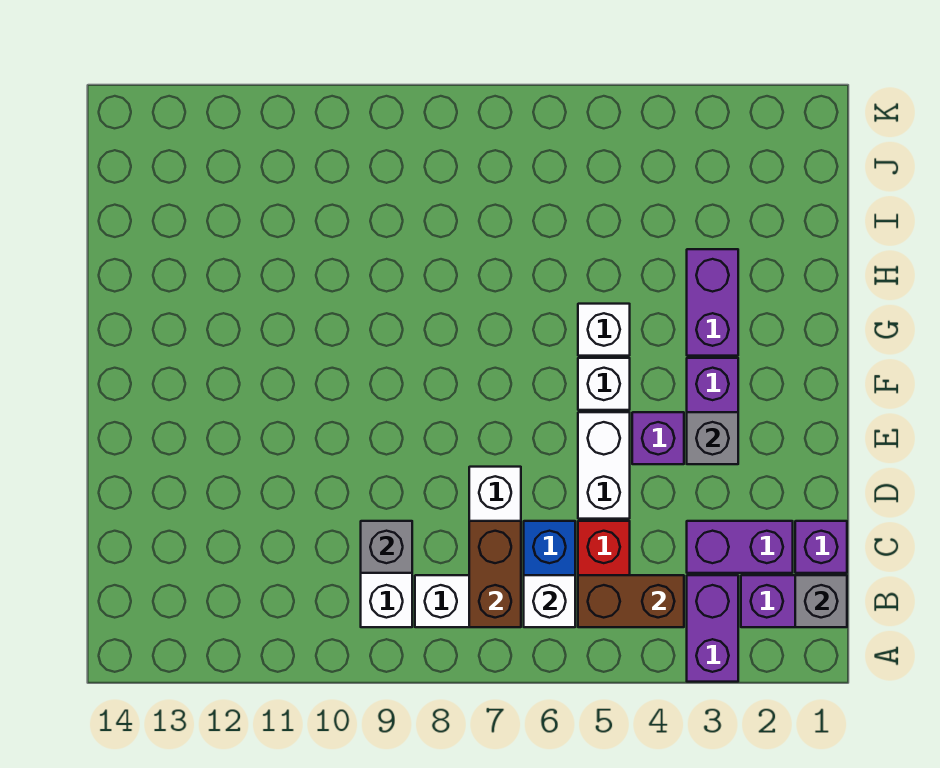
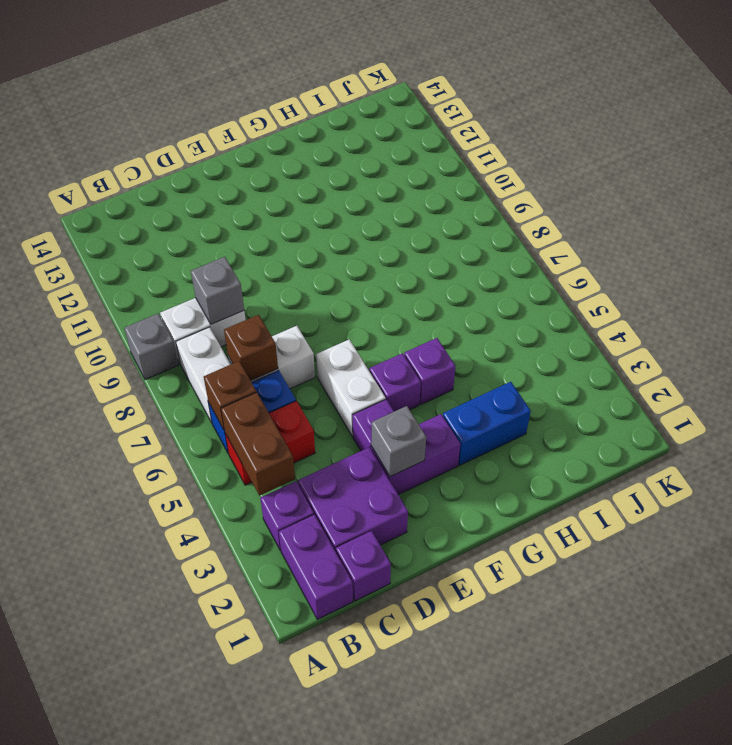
purple 1x2 brick [687,575,738,682] -> purple 1x1 brick [260,481,314,550]
grey 1x1 brick [795,575,847,627] -> grey 1x1 brick moved to [124,314,178,380]
white 1x1 brick [524,575,575,627] -> brown 1x1 brick [204,361,256,431]
brown 1x2 brick [469,521,521,627] -> brown 1x1 brick [224,315,278,381]
purple 1x2 brick [687,521,793,573] -> purple 2x2 brick [298,447,408,551]
white 1x2 brick [578,412,630,519] -> white 1x2 brick turned to [316,339,386,436]
white 1x1 brick [578,358,630,410] -> purple 1x1 brick [369,353,421,411]
purple 1x2 brick [687,249,738,356] -> blue 1x2 brick [443,382,531,465]
white 1x1 brick [578,304,630,356] -> purple 1x1 brick [404,338,456,404]

